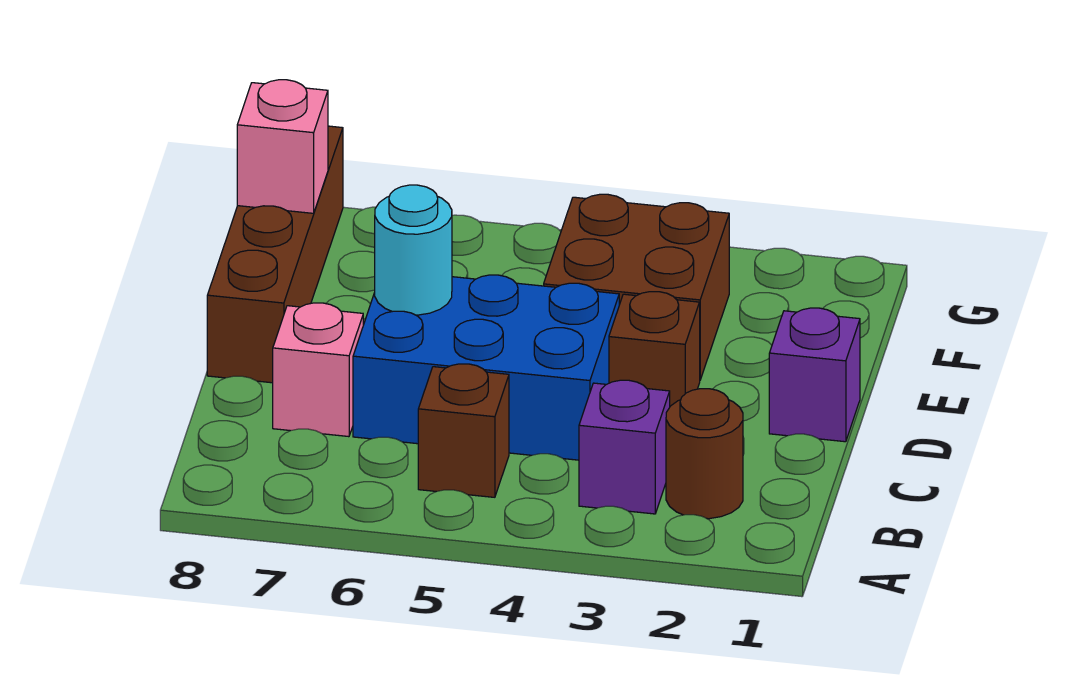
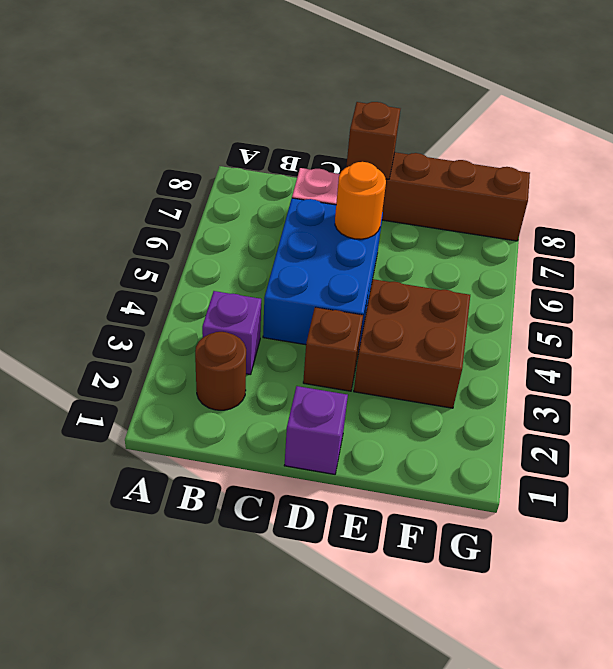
brown 1x1 brick [418,364,509,497] -> brown 1x1 brick moved to [346,102,400,179]
cyan 1x1 round brick [375,185,452,315] -> orange 1x1 round brick [335,162,386,239]
pink 1x1 brick [237,80,328,213] -> none

